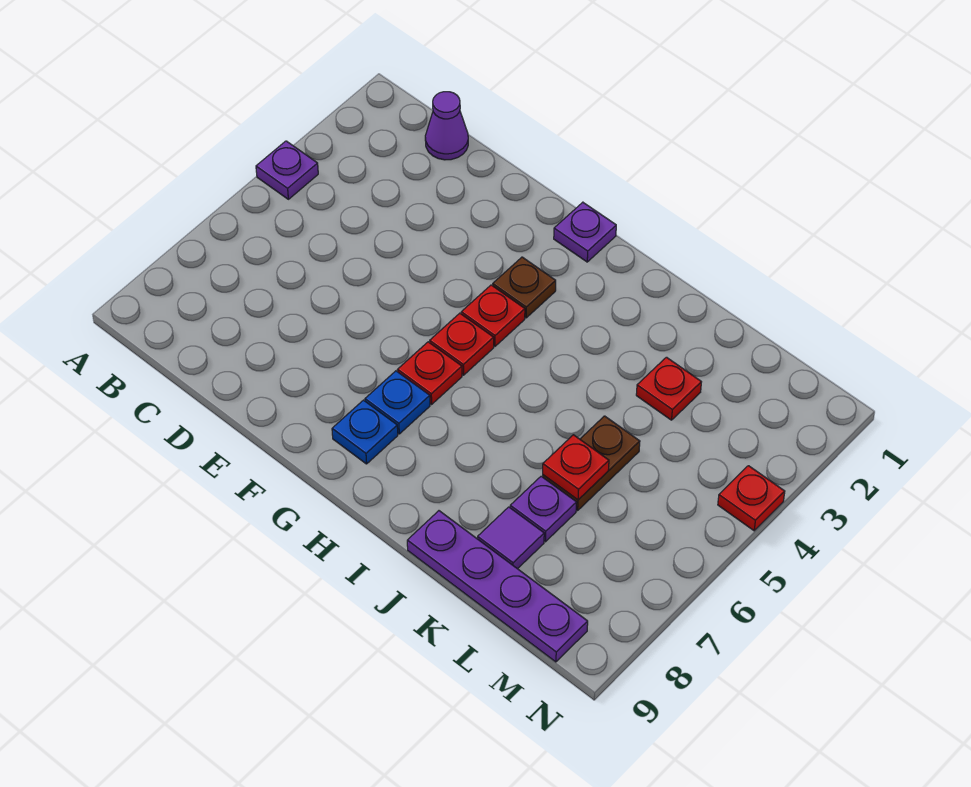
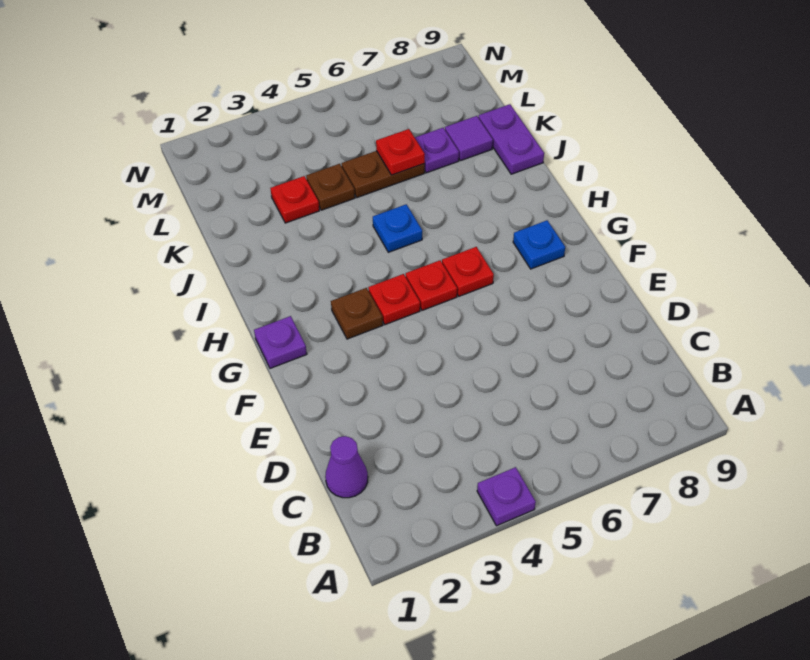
blue 1x1 plate [365,371,430,434] -> blue 1x1 plate moved to [373,204,422,252]
purple 1x4 plate [407,511,588,662] -> purple 1x2 plate [478,104,544,174]
none -> brown 1x1 plate [306,164,355,210]
red 1x1 plate [718,466,785,531] -> none

